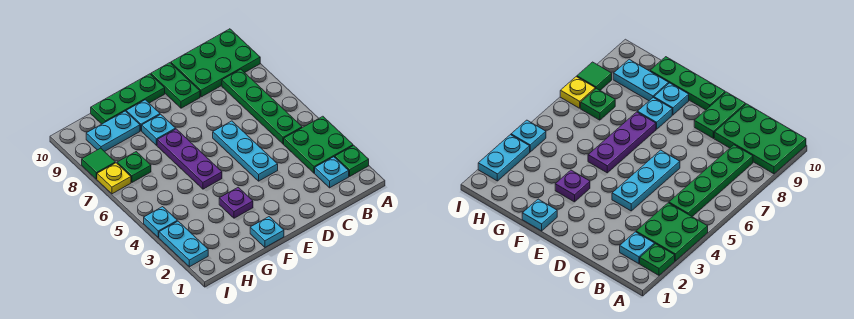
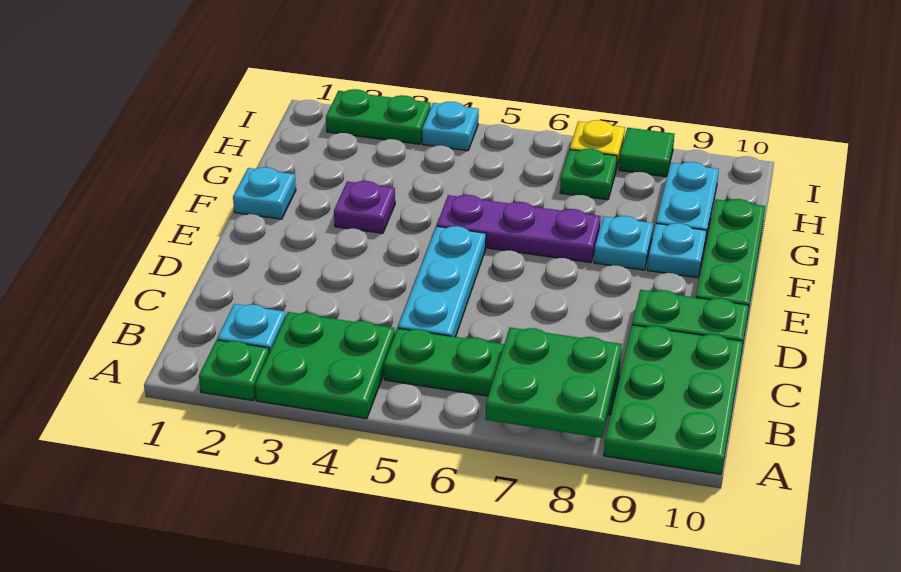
none -> green 2x2 plate [486,328,622,438]
cyan 1x3 plate [213,121,278,181] -> cyan 1x3 plate turned to [398,226,486,337]
cyan 1x2 plate [159,221,208,267] -> green 1x2 plate [326,89,431,144]

